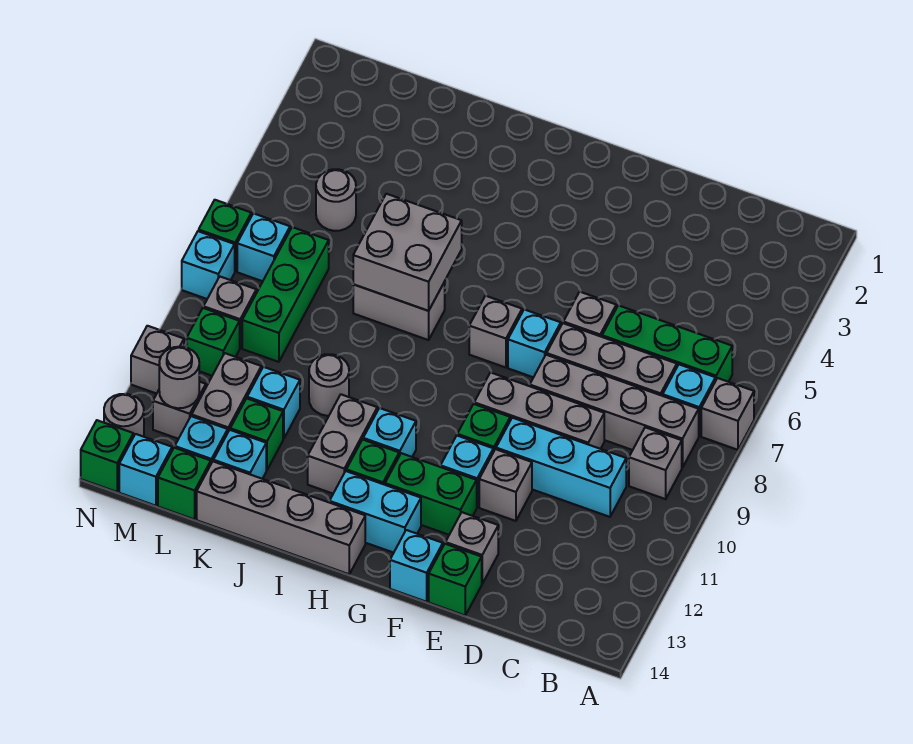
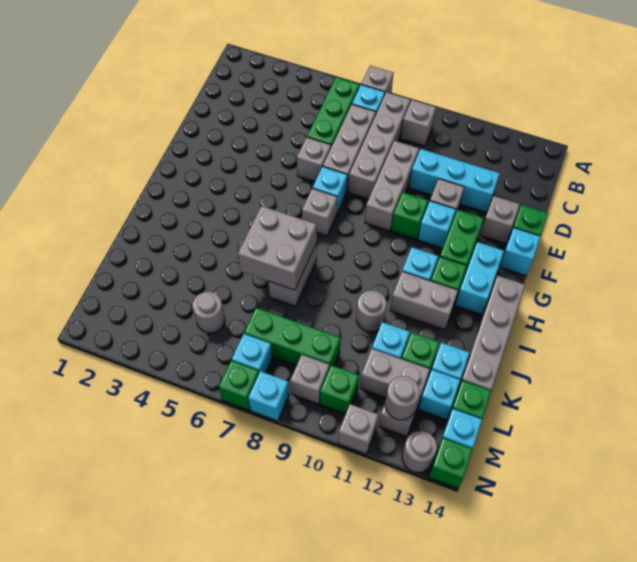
cyan 1x3 brick [496,418,626,517] -> cyan 1x3 brick turned to [409,149,500,212]

